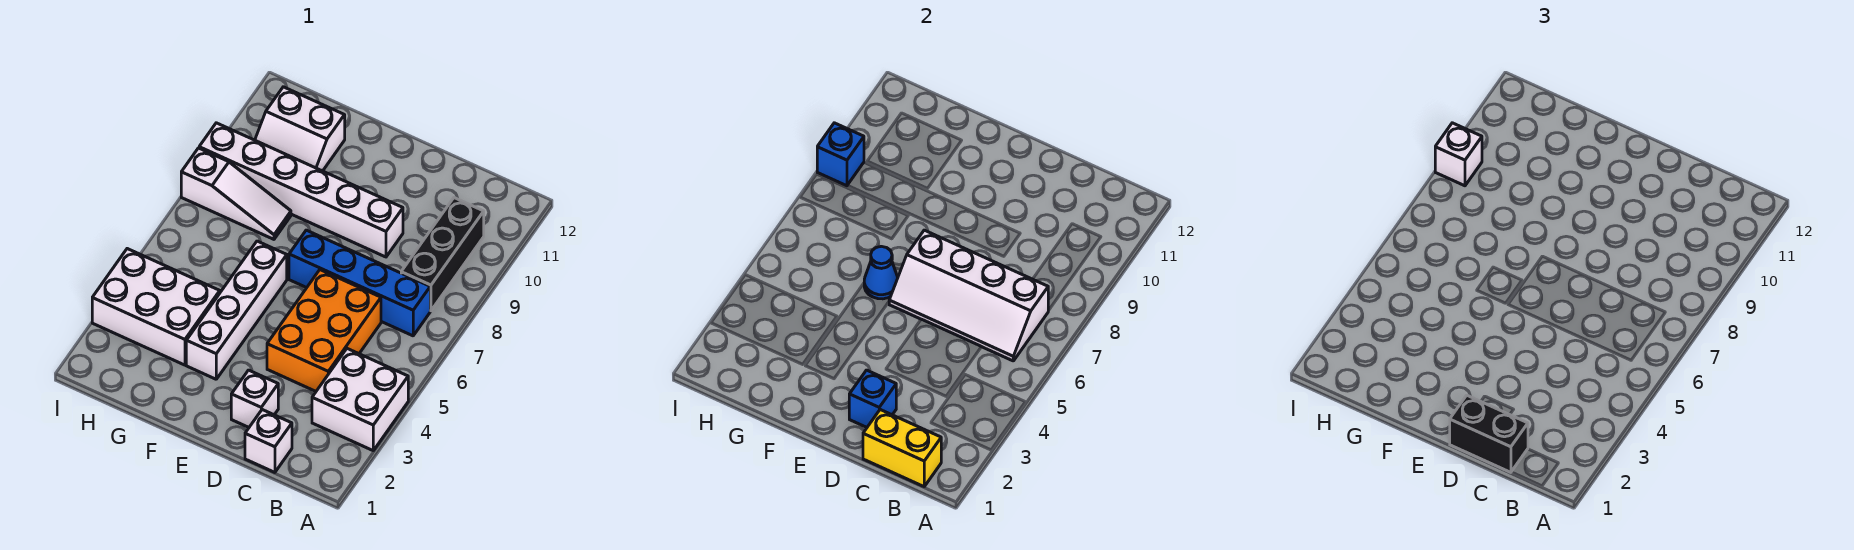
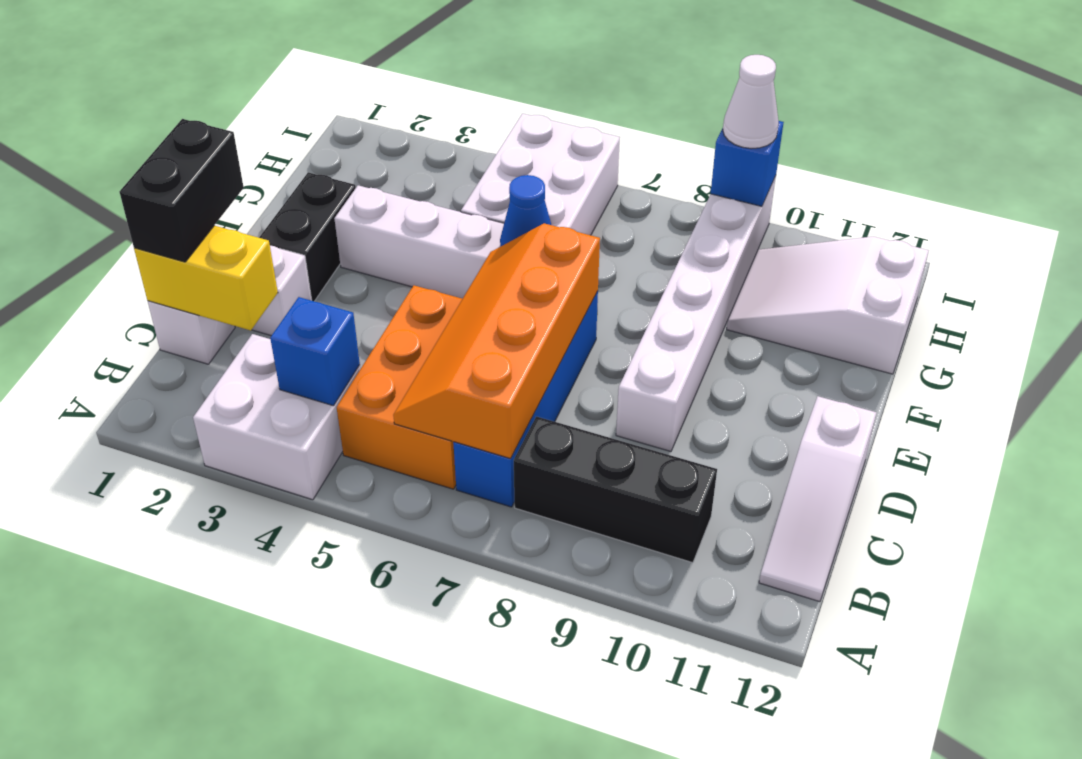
yellow 1x2 brick [863,410,941,486] -> yellow 1x2 brick turned to [134,226,278,330]
white 2x4 slope [889,230,1048,361] -> orange 2x4 slope [393,223,600,459]
orange 2x3 brick [267,270,381,391] -> orange 2x3 brick turned to [337,285,462,489]
blue 1x1 brick [849,370,896,427] -> blue 1x1 brick moved to [270,297,360,406]
none -> black 1x2 brick [259,172,356,301]
white 2x3 brick [92,249,220,365] -> white 2x3 brick moved to [461,114,620,235]
white 1x3 slope [181,148,291,239] -> white 1x3 slope moved to [759,396,876,602]
white 2x2 slope [255,87,345,171] -> white 2x3 slope [727,237,929,374]
white 1x1 brick [1435,123,1482,186] -> white 1x1 cone [723,55,779,149]

